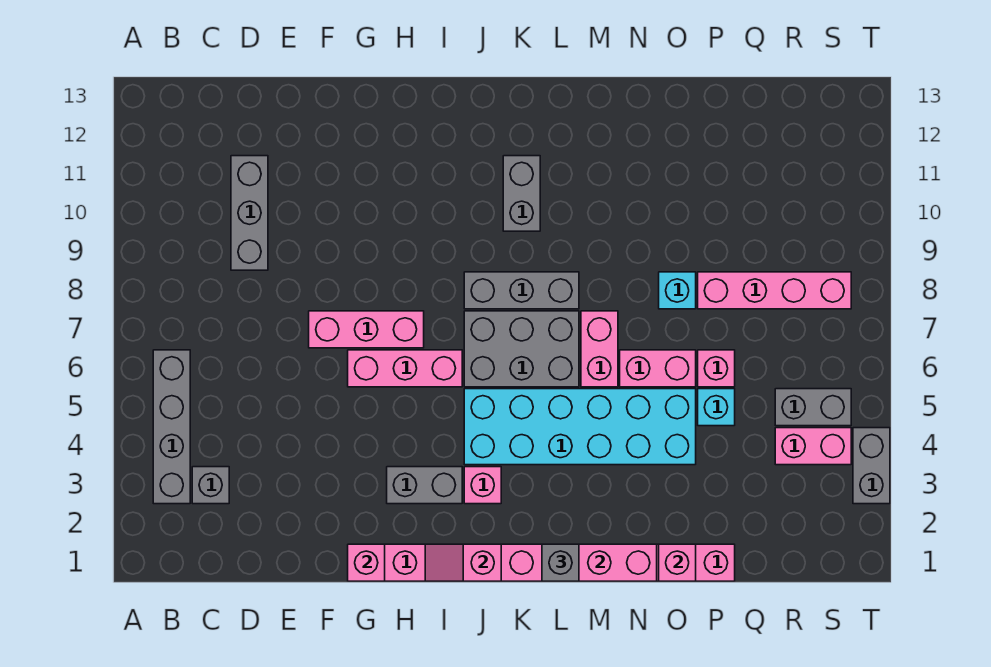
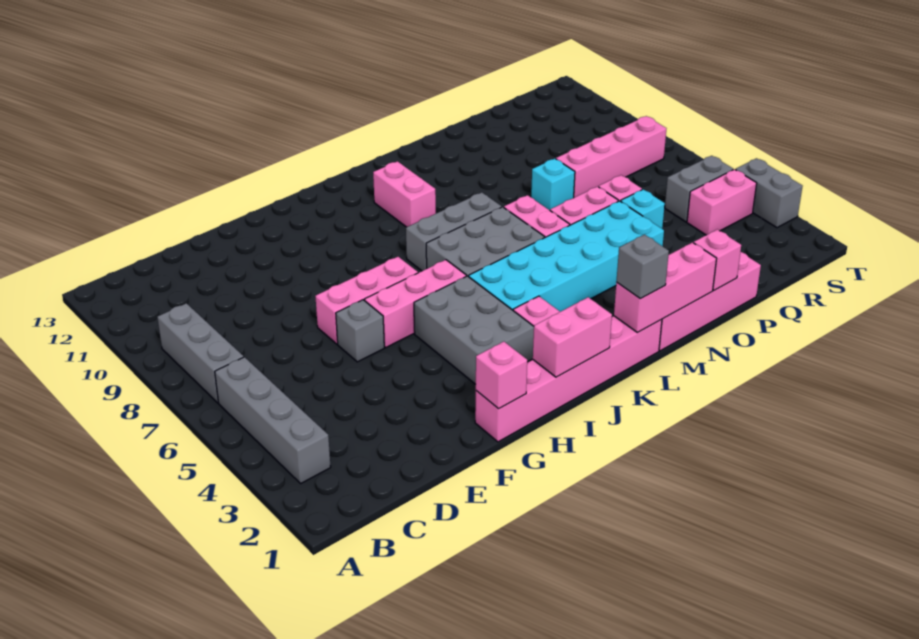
grey 1x1 brick [192,467,229,504] -> grey 1x1 brick moved to [336,300,384,362]
grey 1x3 brick [231,156,268,270] -> grey 1x3 brick moved to [157,303,244,403]
grey 1x2 brick [387,467,462,504] -> grey 2x3 brick [414,276,534,384]
pink 1x2 slope [425,544,501,581] -> pink 1x2 brick [533,297,612,377]
grey 1x2 brick [503,156,540,231] -> pink 1x2 brick [373,161,436,227]

